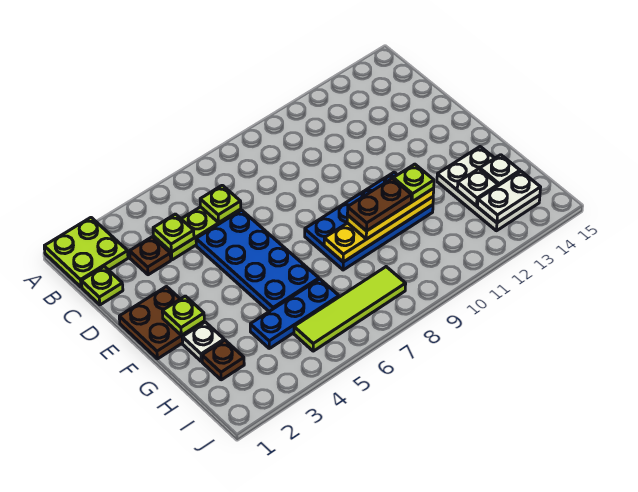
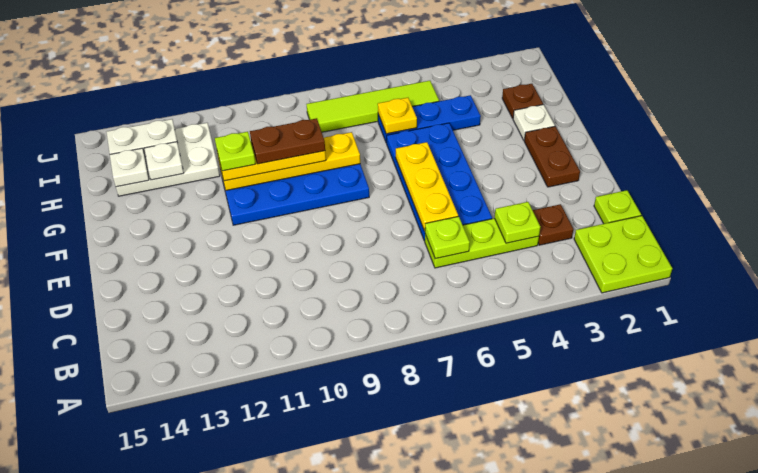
none -> yellow 1x3 plate [396,142,458,231]
brown 2x2 plate [119,287,204,359] -> brown 1x2 plate [524,126,580,187]
lime 1x1 plate [162,296,204,335] -> none
white 2x3 plate [437,147,540,231] -> white 2x3 plate turned to [116,123,220,196]
none -> yellow 1x1 plate [378,98,417,134]

